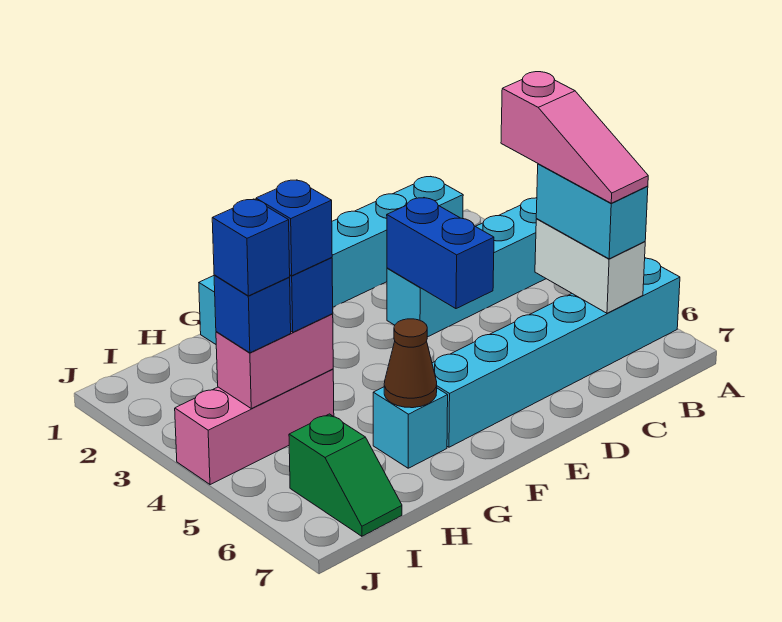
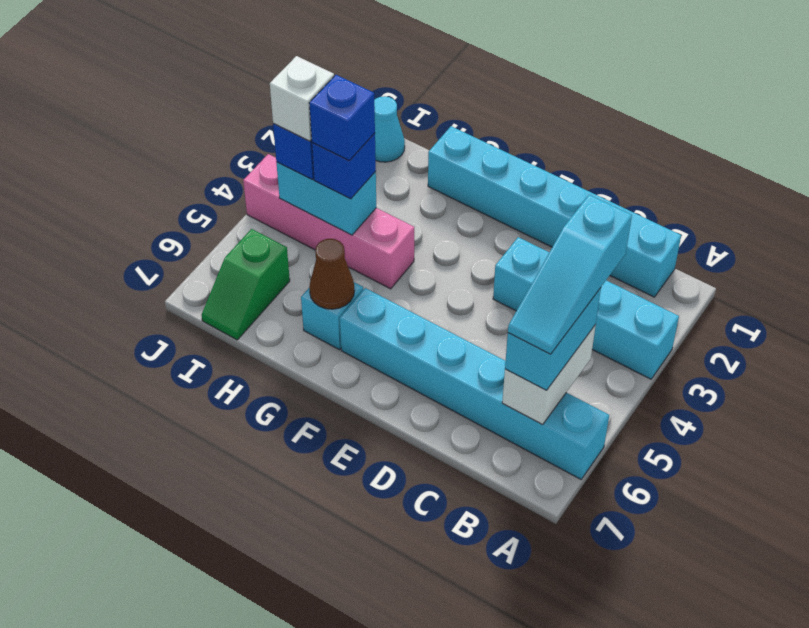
pink 1x3 slope [501,72,648,203] -> cyan 1x3 slope [508,195,632,354]
blue 1x2 brick [387,198,494,309] -> none
pink 1x3 brick [175,369,334,485] -> pink 1x4 brick [243,154,414,289]
pink 1x2 brick [216,314,333,409] -> cyan 1x2 brick [276,162,376,235]
none -> cyan 1x1 cone [374,96,405,162]
blue 1x1 brick [212,199,290,296] -> white 1x1 brick [270,56,334,141]

